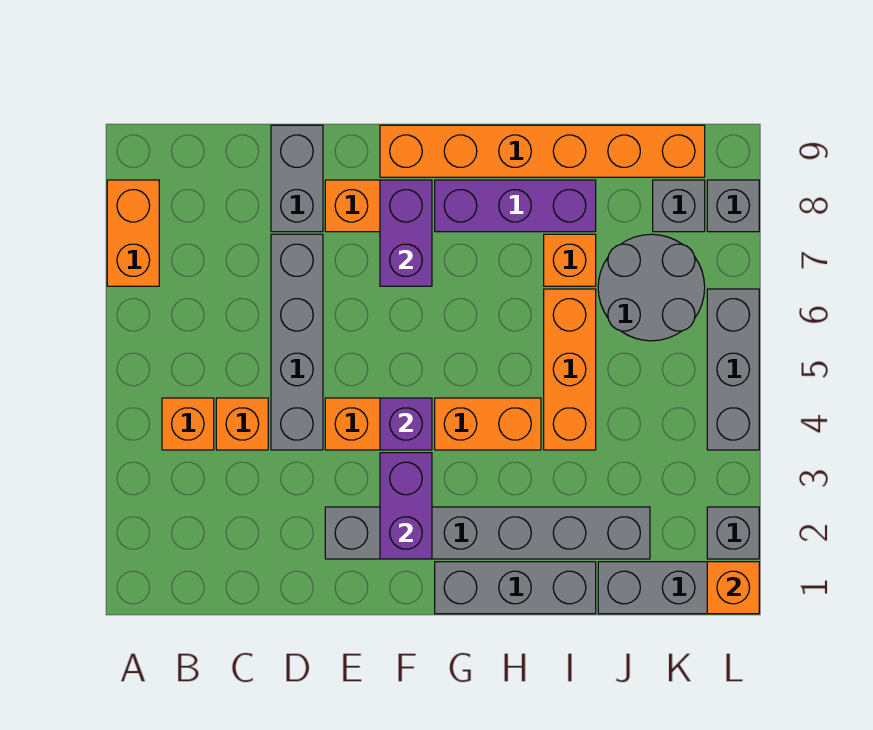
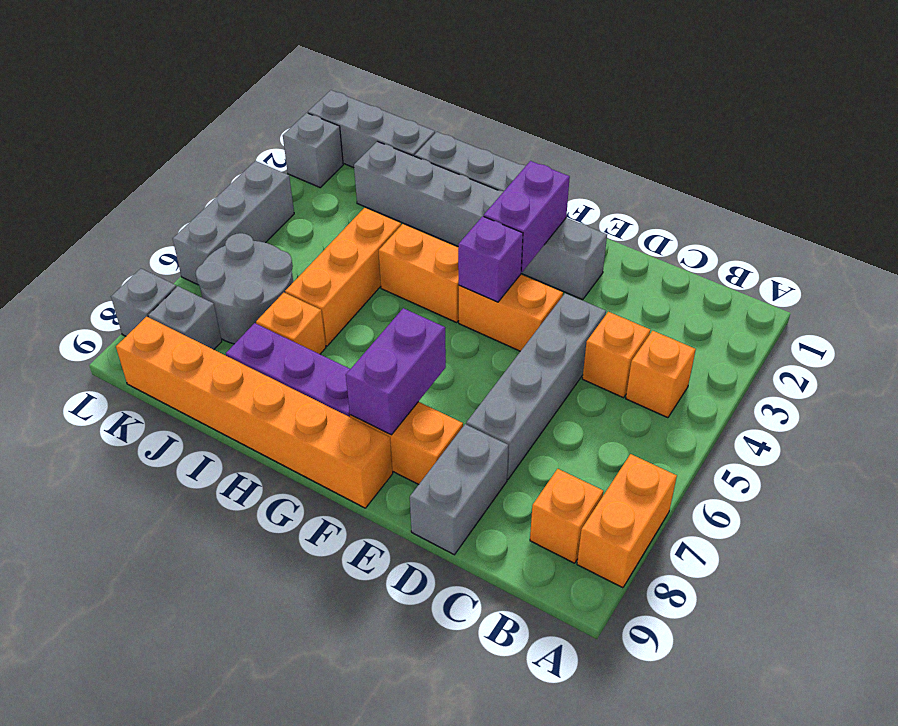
orange 1x1 brick [707,562,759,614] -> orange 1x1 brick moved to [530,469,603,563]

